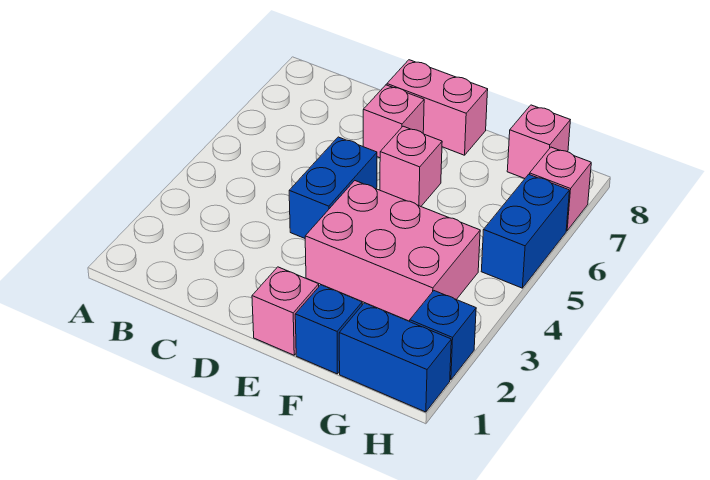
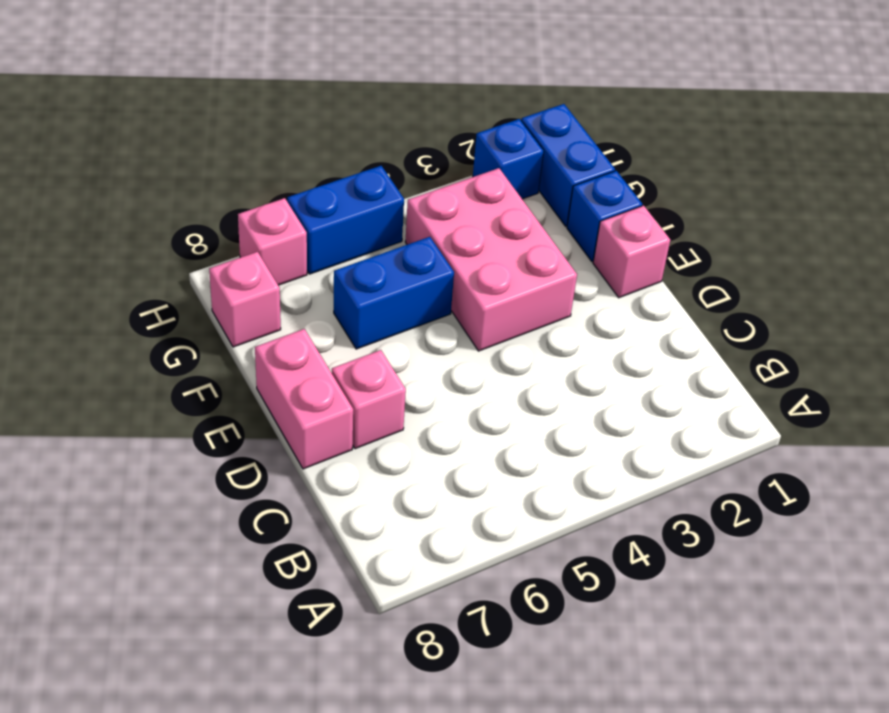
blue 1x2 brick [289,137,377,238] -> blue 1x2 brick moved to [334,237,454,349]
pink 1x1 brick [380,126,442,206] -> none

